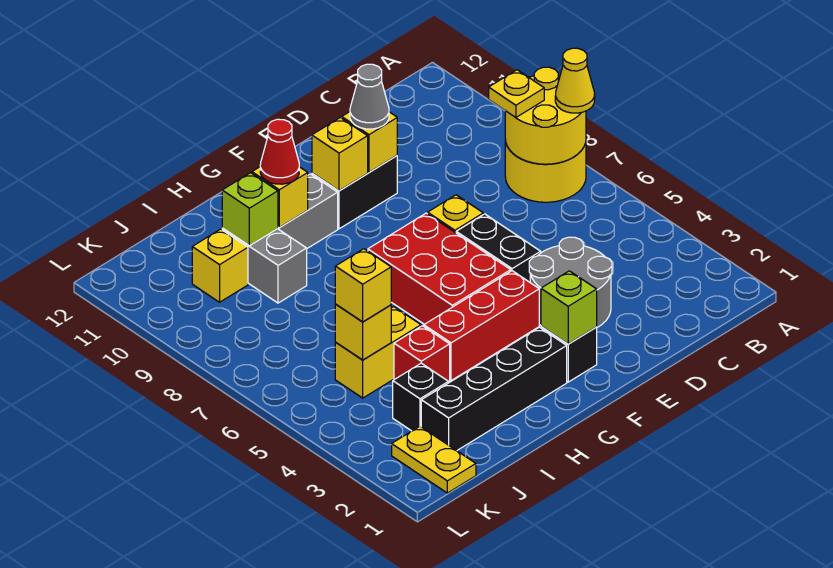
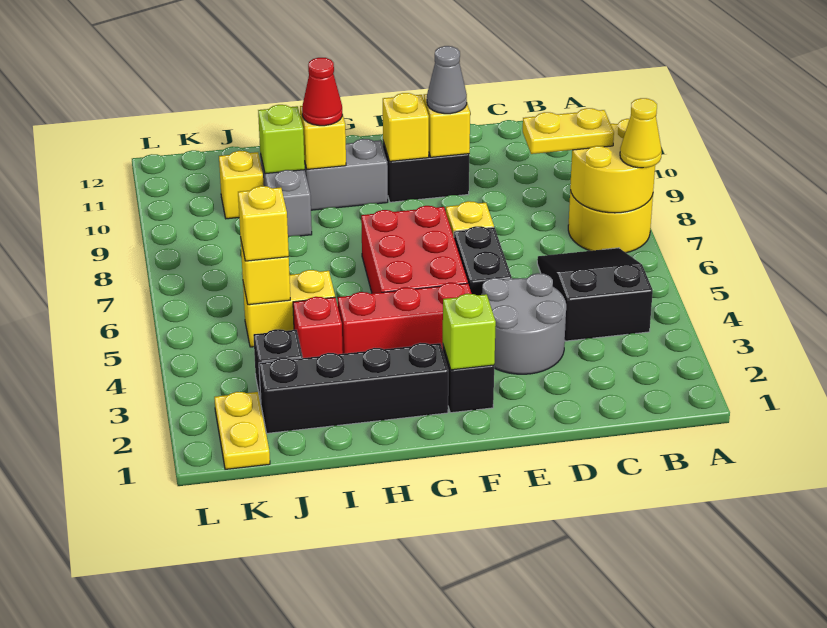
none -> black 2x3 slope [537,248,653,341]
yellow 1x1 plate [489,70,544,118] -> yellow 1x2 plate [523,108,614,154]

